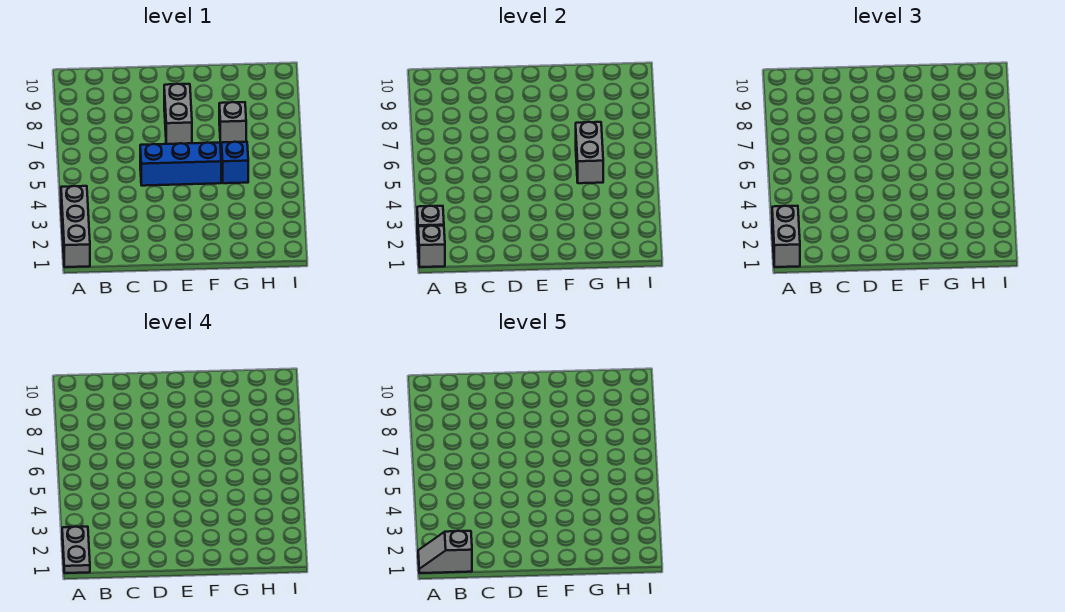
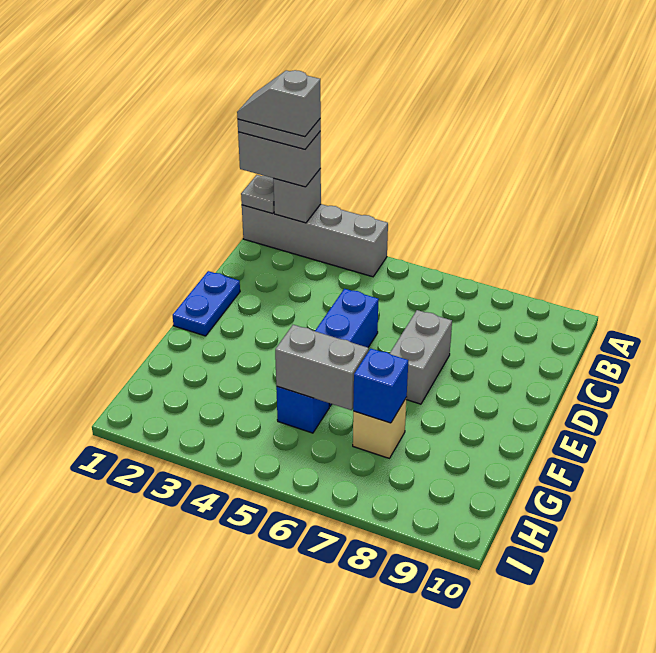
grey 1x3 brick [61,186,90,267] -> grey 1x4 brick [242,204,388,277]
grey 1x1 brick [418,226,445,267] -> grey 1x1 plate [241,175,274,214]
grey 1x2 slope [418,531,472,573] -> grey 1x2 slope turned to [237,70,321,137]
none -> blue 1x2 plate [173,271,240,336]
grey 1x2 brick [164,84,192,144] -> grey 1x2 brick turned to [390,310,452,404]
grey 1x1 brick [219,102,246,144] -> tan 1x1 brick [353,398,407,458]
none -> blue 1x1 brick [353,349,408,423]

